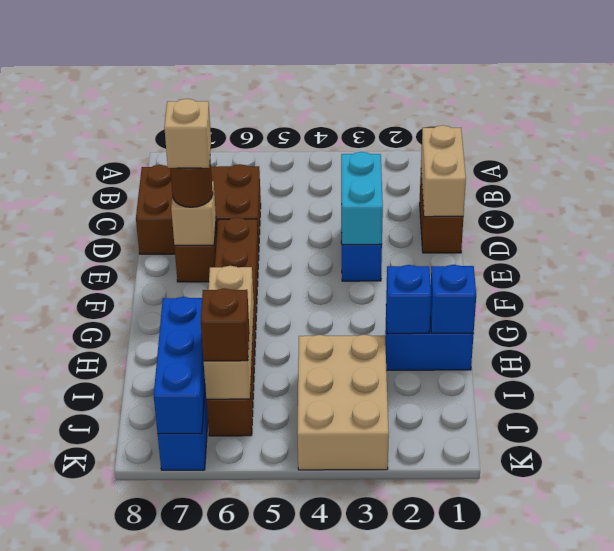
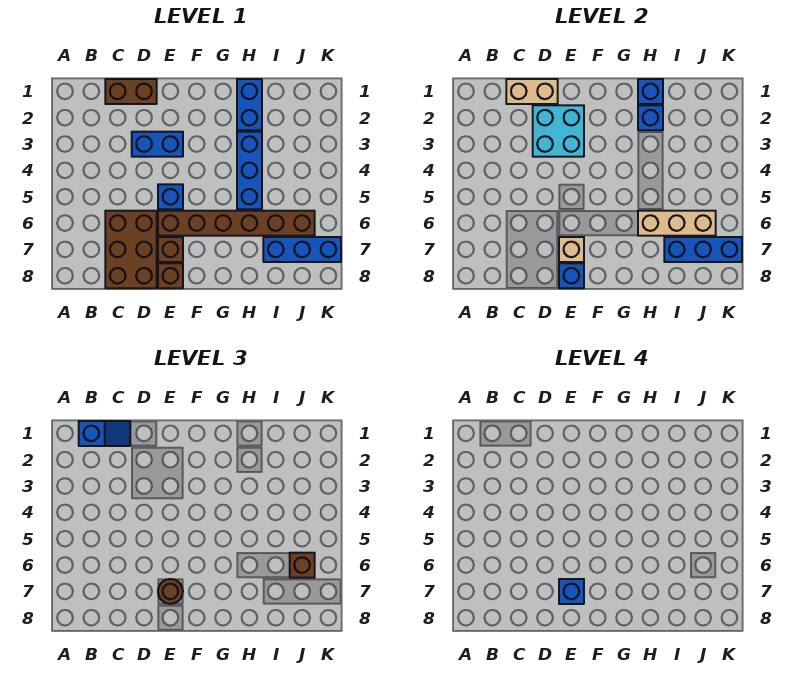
none -> blue 1x2 slope [79,421,130,446]
cyan 1x2 brick [341,152,383,245] -> cyan 2x2 brick [533,105,584,157]
none -> blue 1x1 brick [158,184,183,209]
tan 1x1 brick [164,99,211,168] -> blue 1x1 brick [559,579,584,604]
none -> brown 1x1 brick [158,263,183,288]
none -> blue 1x1 brick [559,263,584,288]
none -> blue 1x3 brick [237,132,262,209]
tan 2x3 brick [297,335,389,470] -> none

